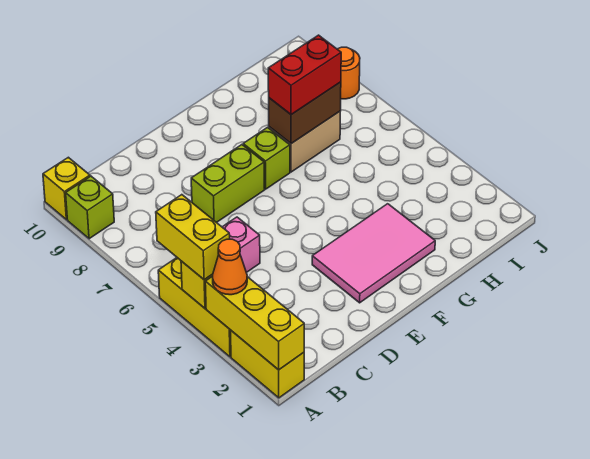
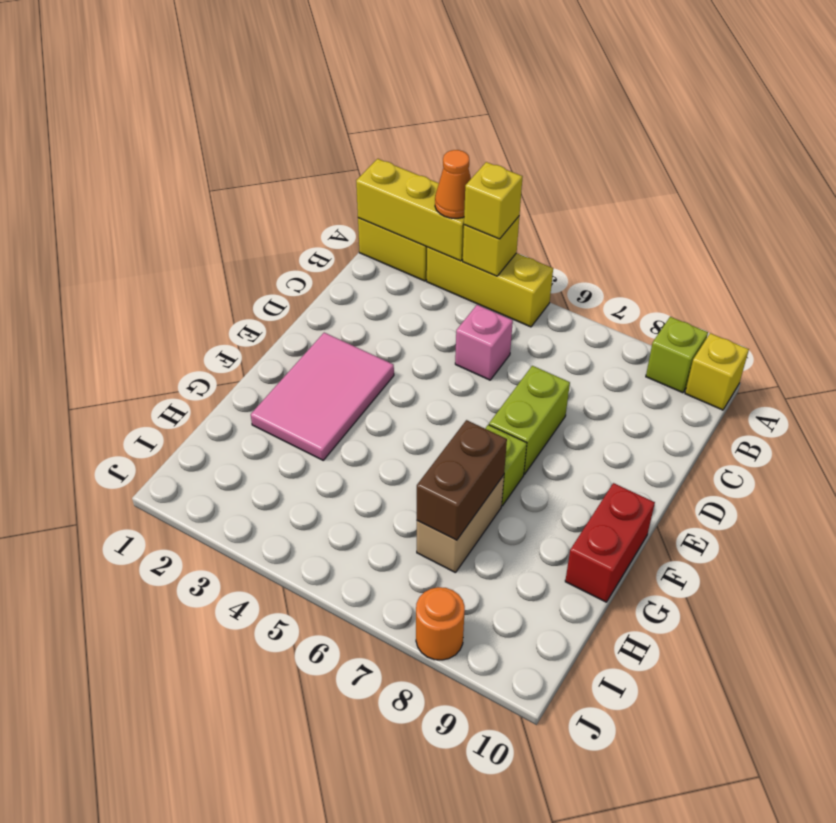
yellow 1x2 brick [156,195,230,280] -> yellow 1x1 brick [464,162,523,239]
red 1x2 brick [268,35,341,115] -> red 1x2 brick moved to [565,483,655,602]

